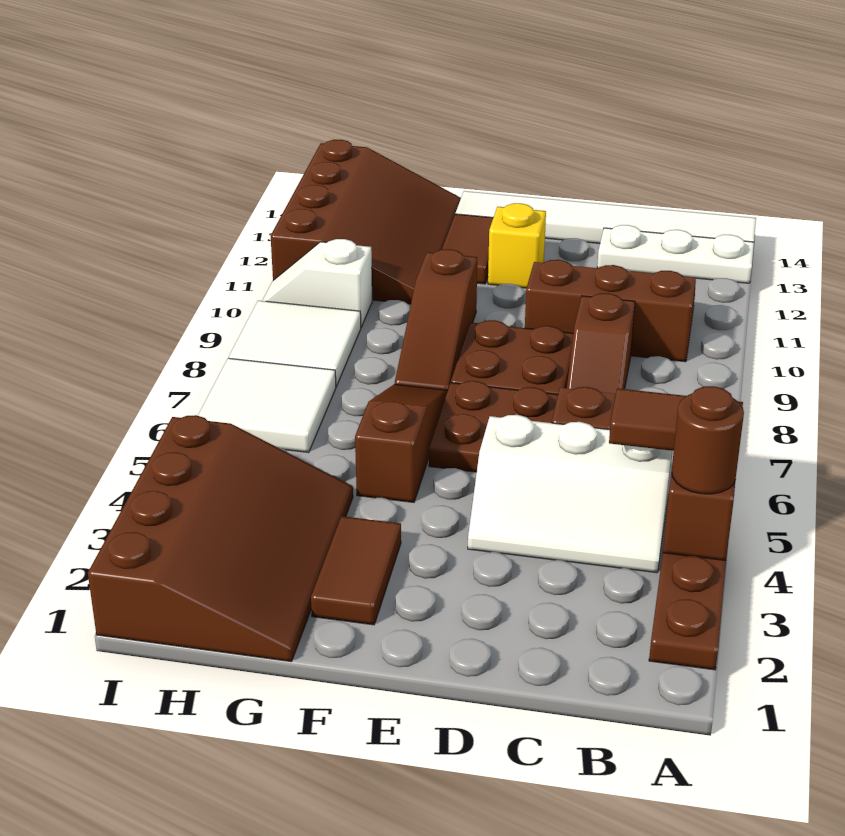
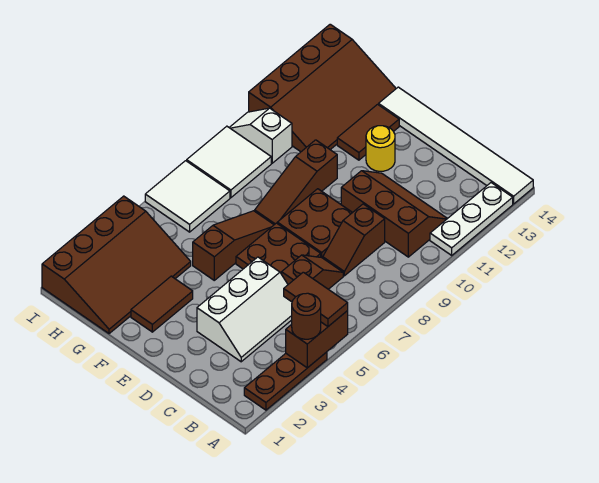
white 1x3 plate [597,225,754,283] -> white 1x3 plate turned to [430,183,513,255]
white 2x3 slope [468,415,672,573] -> white 2x3 slope turned to [197,257,292,362]
yellow 1x1 brick [488,203,546,288] -> yellow 1x1 round brick [366,126,395,171]

